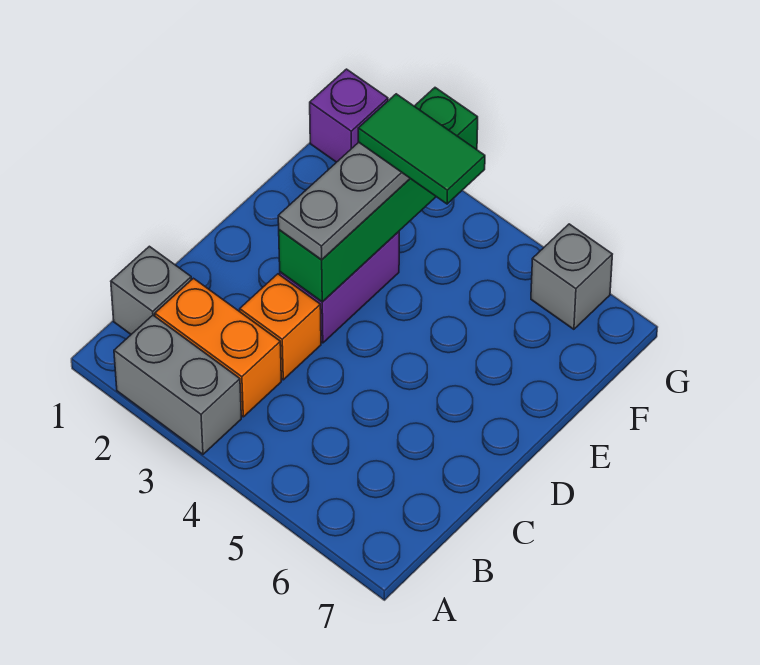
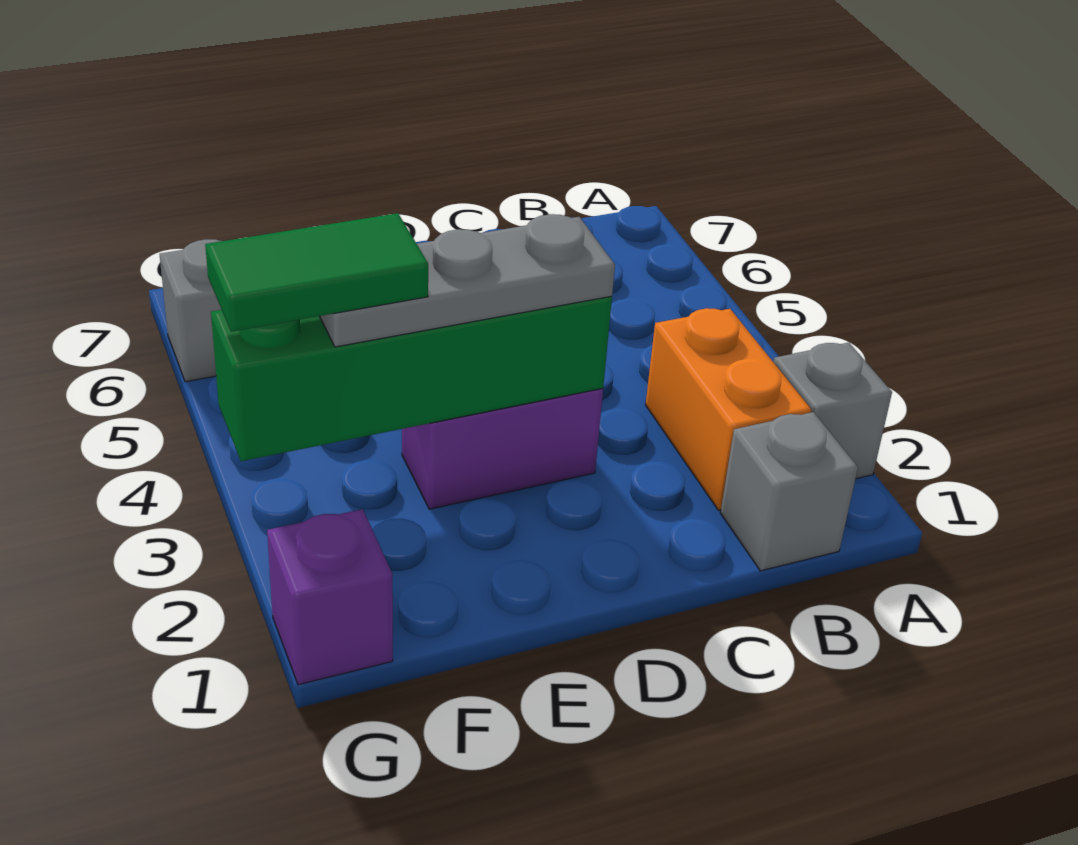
grey 1x2 brick [114,315,241,454] -> grey 1x1 brick [773,343,892,479]
orange 1x1 brick [240,274,321,380] -> none
green 1x2 tile [358,94,485,204] -> green 1x2 tile turned to [205,213,428,332]

